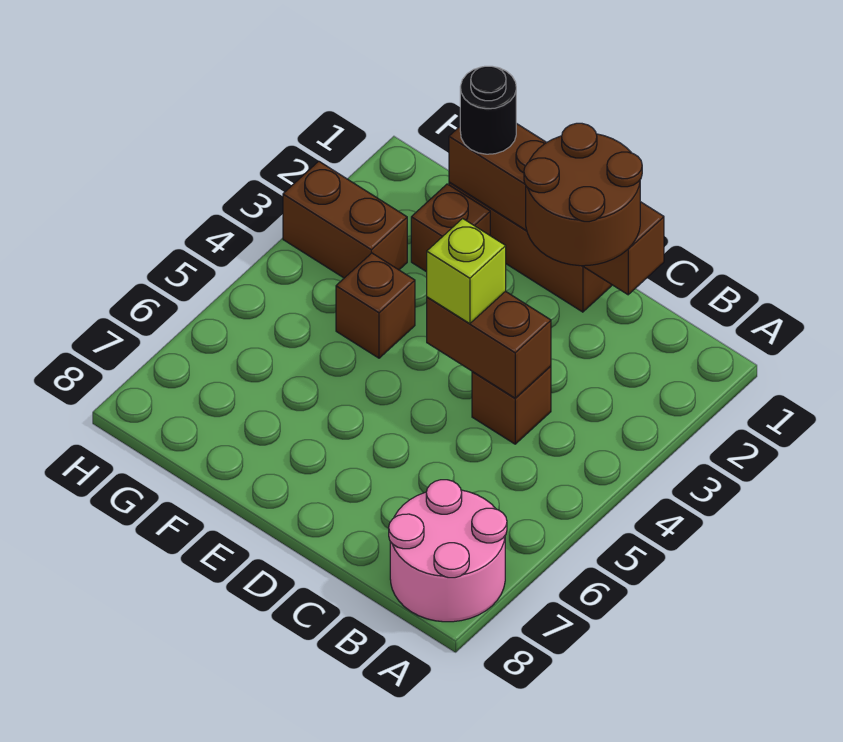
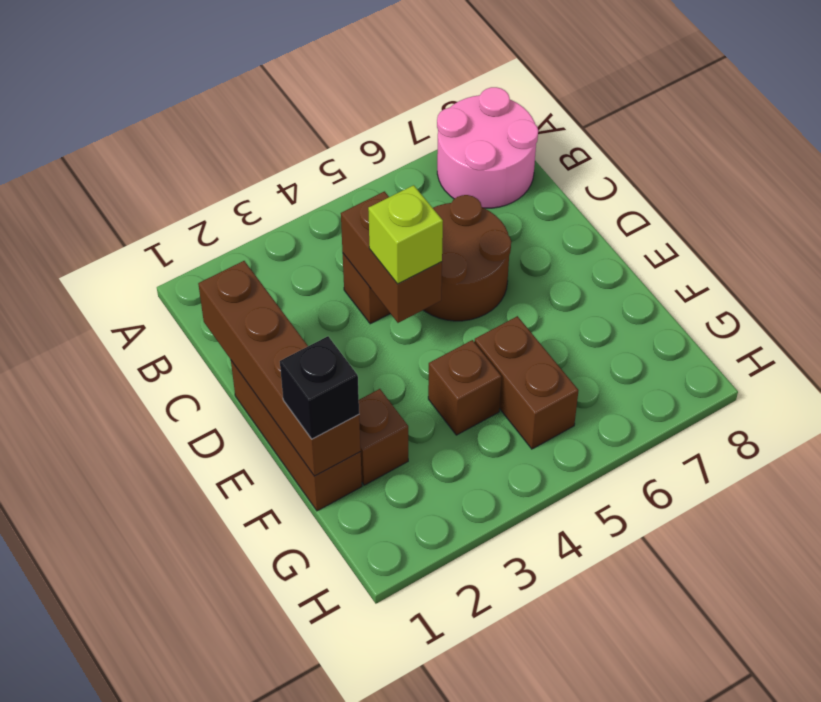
brown 2x2 round brick [524,123,642,266] -> brown 2x2 round brick moved to [424,195,511,321]
black 1x1 round brick [460,66,516,154] -> black 1x1 brick [280,336,359,439]
brown 1x2 brick [283,161,407,278] -> brown 1x2 brick moved to [474,316,579,449]

